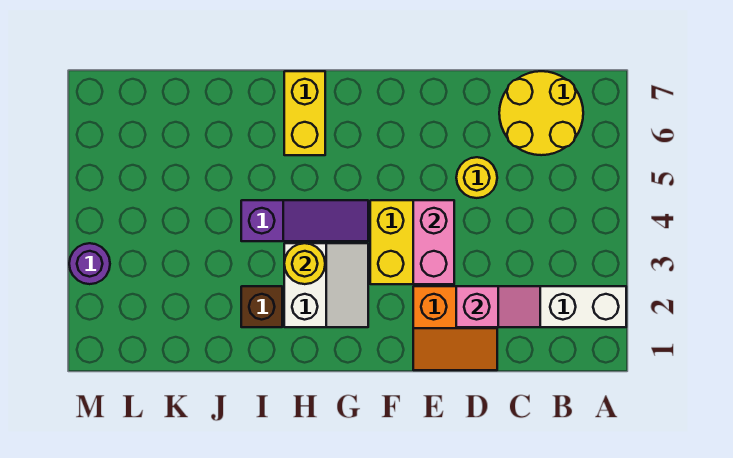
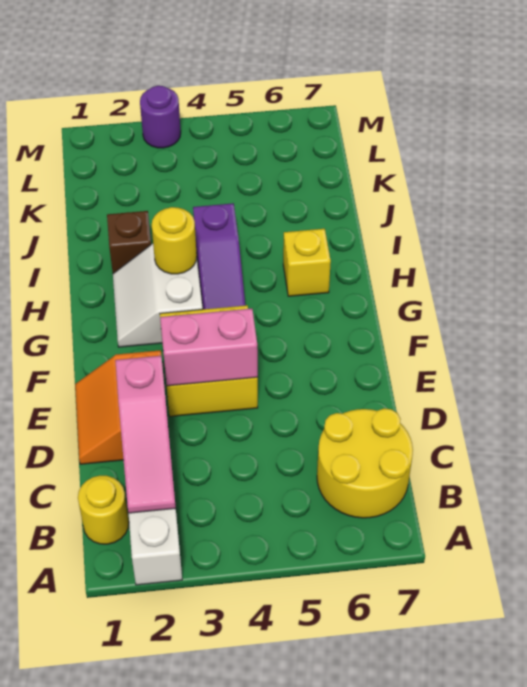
pink 1x2 slope [456,286,540,327] -> pink 1x3 slope [115,356,176,513]
yellow 1x1 round brick [456,157,497,198] -> yellow 1x1 round brick moved to [78,476,129,544]
white 2x2 slope [284,243,368,327] -> white 2x2 slope turned to [113,244,203,347]
yellow 1x2 brick [284,71,325,155] -> yellow 1x1 brick [283,229,331,296]

